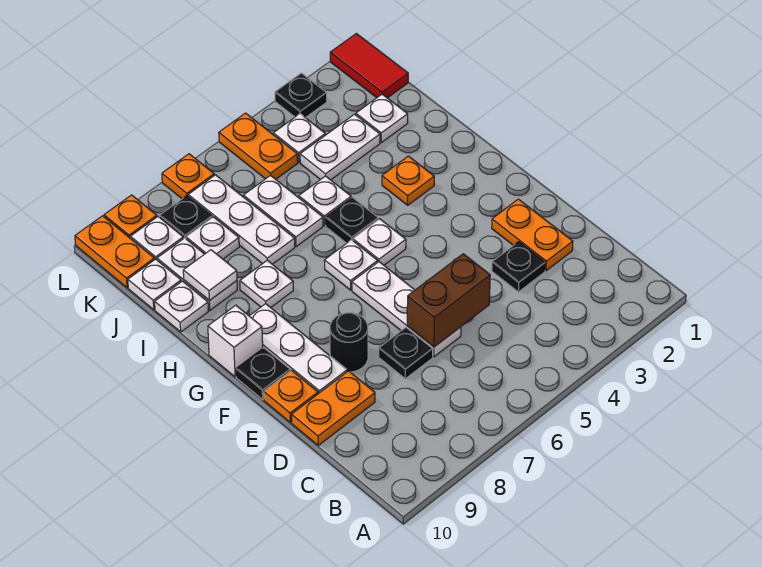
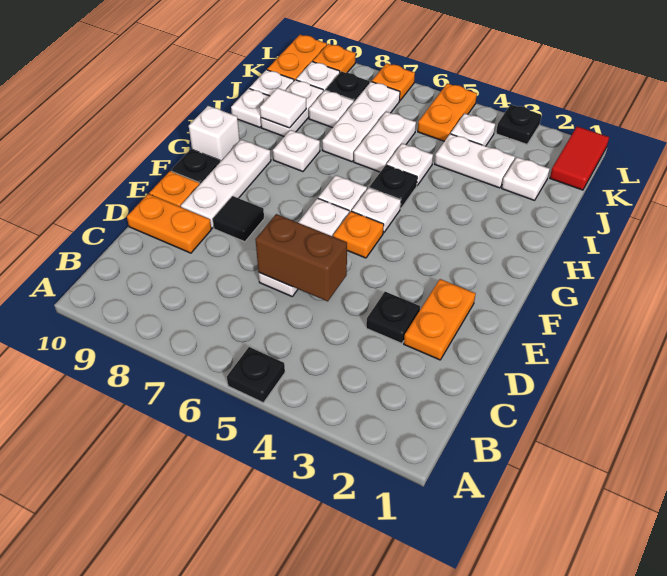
black 1x1 plate [379,328,433,379] -> black 1x1 plate moved to [227,347,285,403]
black 1x1 round brick [330,313,368,372] -> black 1x1 tile [213,196,264,242]
orange 1x1 plate [382,156,434,205] -> orange 1x1 plate moved to [333,211,384,258]

